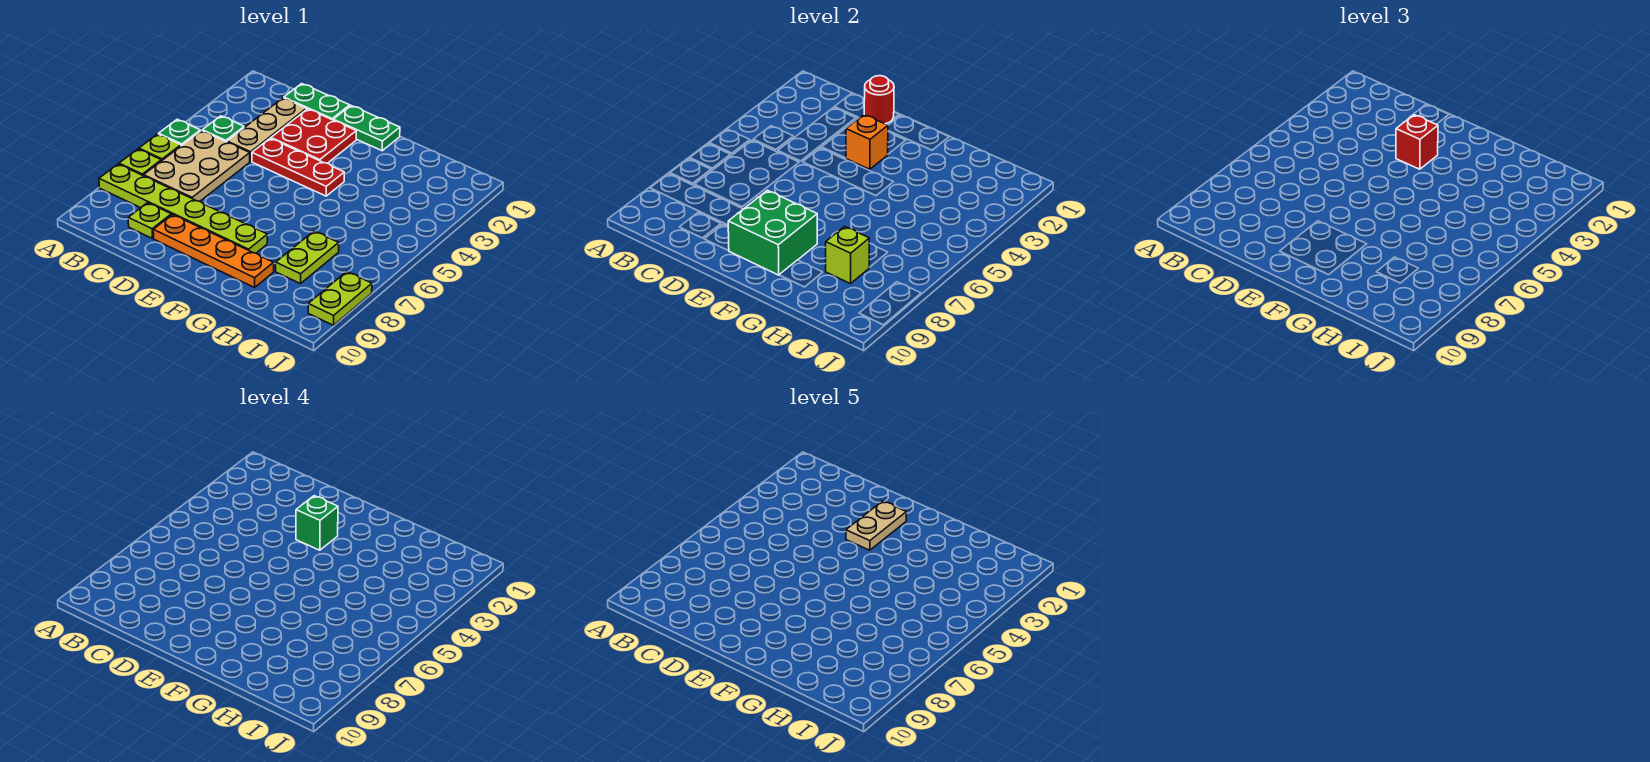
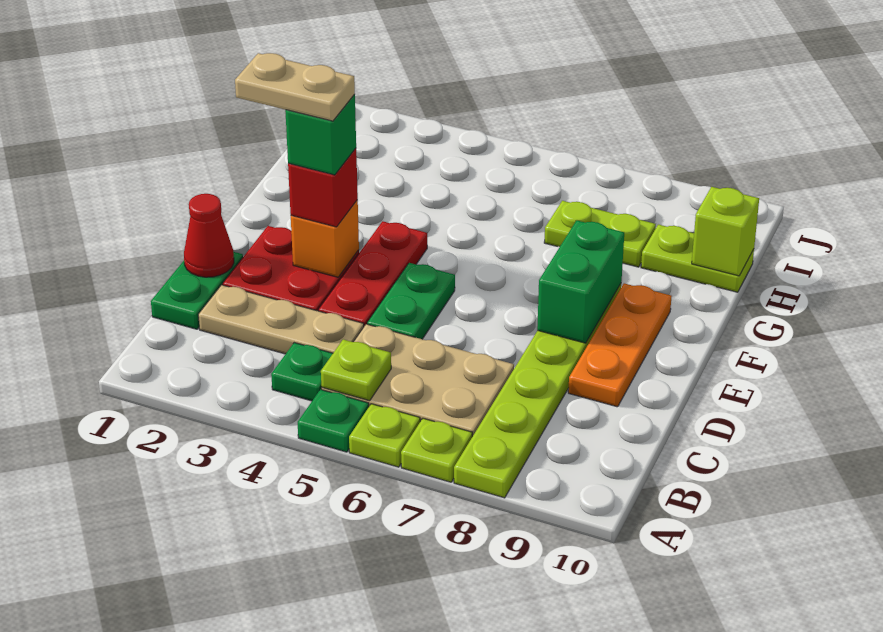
lime 1x1 plate [128,203,171,238] -> lime 1x1 plate moved to [321,339,391,401]
red 1x1 round brick [864,76,894,124] -> red 1x1 cone [184,194,234,277]
orange 1x4 plate [153,215,274,287] -> orange 1x3 plate [568,283,672,407]
green 1x2 plate [333,106,400,151] -> green 1x2 plate moved to [367,263,455,339]
green 2x2 brick [728,190,817,275] -> green 1x2 brick [537,220,624,343]
lime 1x1 brick [826,226,869,284] -> lime 1x1 brick moved to [692,187,759,276]
lime 1x2 plate [308,272,372,325] -> lime 1x2 plate moved to [641,224,754,292]

